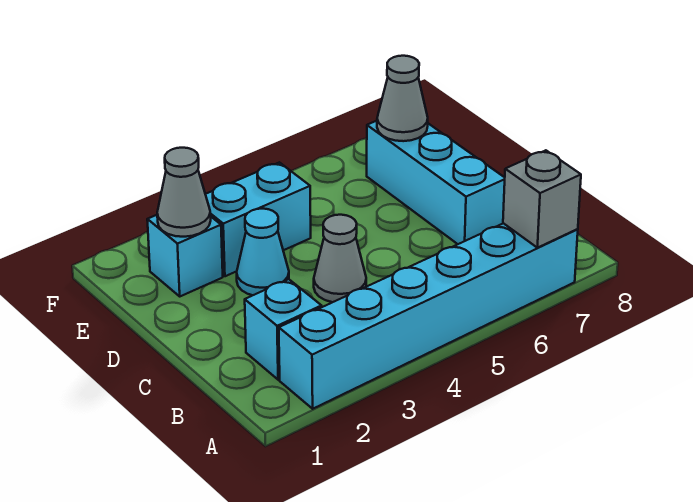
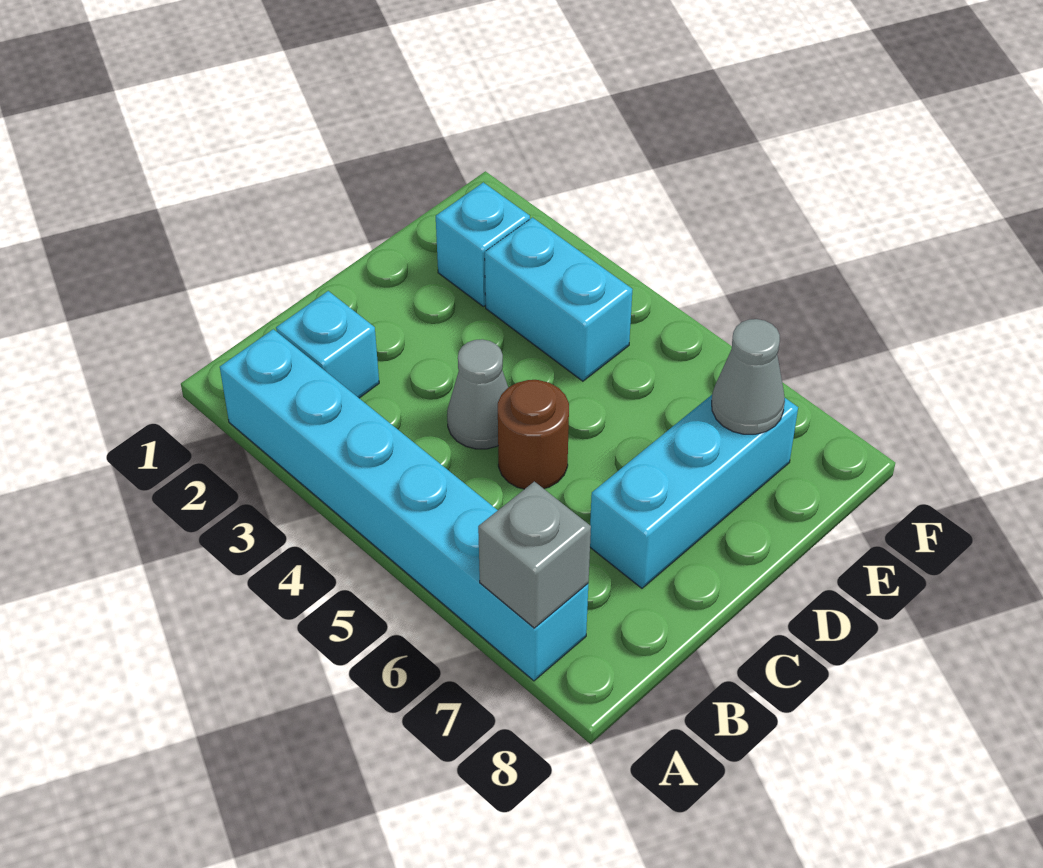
none -> brown 1x1 round brick [498,380,569,489]
cyan 1x1 cone [237,209,289,295] -> none
grey 1x1 cone [157,148,211,237] -> none

